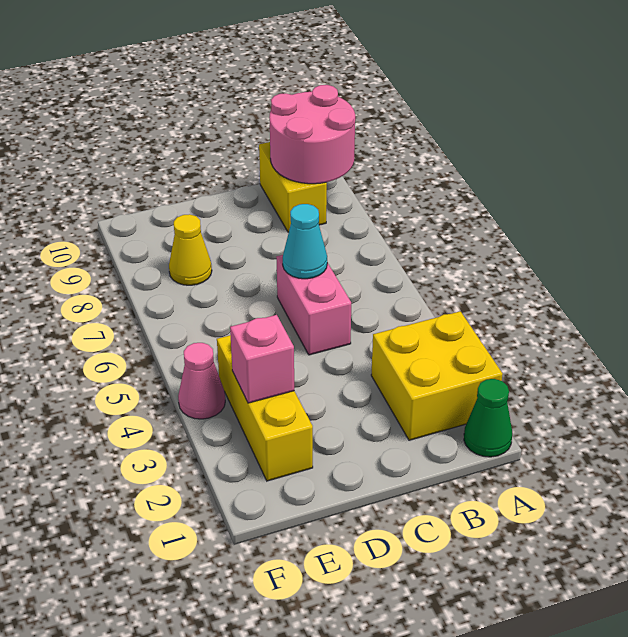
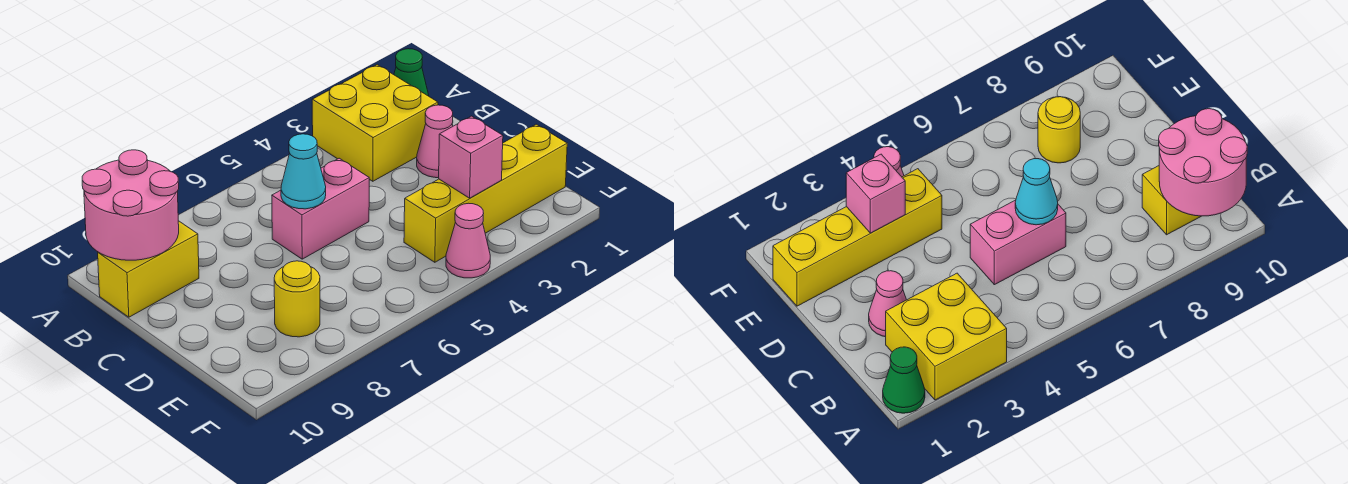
none -> pink 1x1 cone [417,105,453,178]
yellow 1x3 brick [217,335,313,481] -> yellow 1x4 brick [404,124,567,262]
yellow 1x1 cone [169,214,212,285] -> yellow 1x1 round brick [274,261,320,337]

